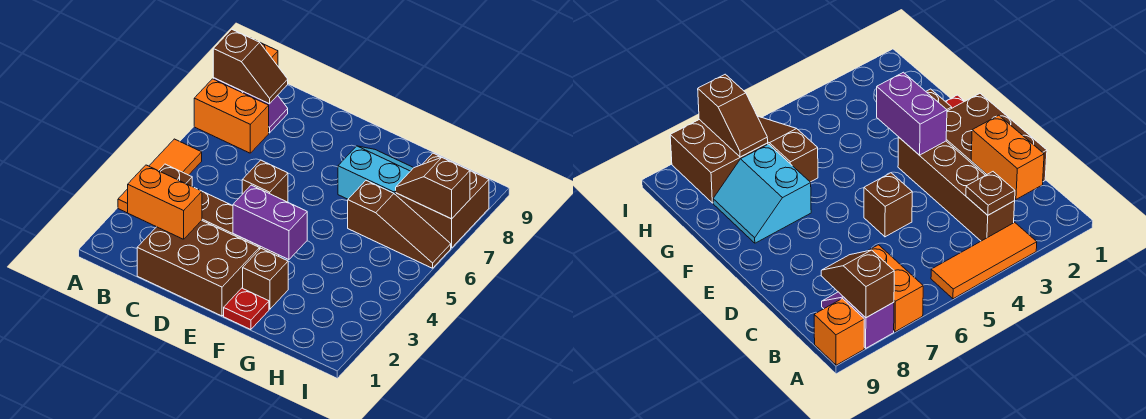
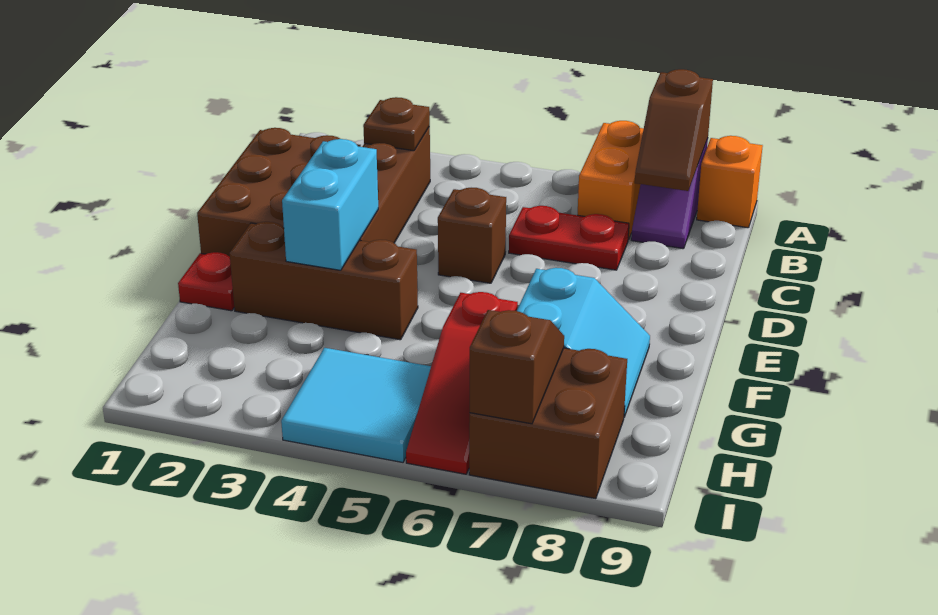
orange 1x3 tile [118,139,202,213] -> none
orange 1x2 brick [128,165,202,239] -> none
none -> red 1x2 plate [509,206,629,270]
purple 1x2 brick [233,185,307,260] -> cyan 1x2 brick [282,139,378,270]
brown 1x1 brick [243,249,288,309] -> brown 1x3 brick [230,222,418,340]
brown 1x3 slope [348,181,451,268] -> red 1x3 slope [406,292,518,474]
none -> cyan 2x2 tile [281,348,431,462]

